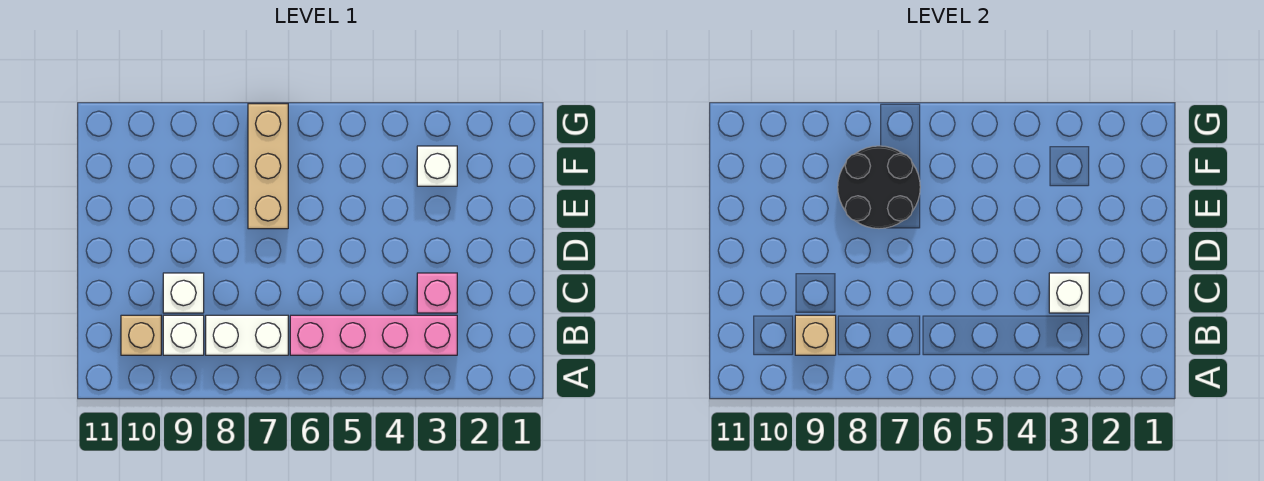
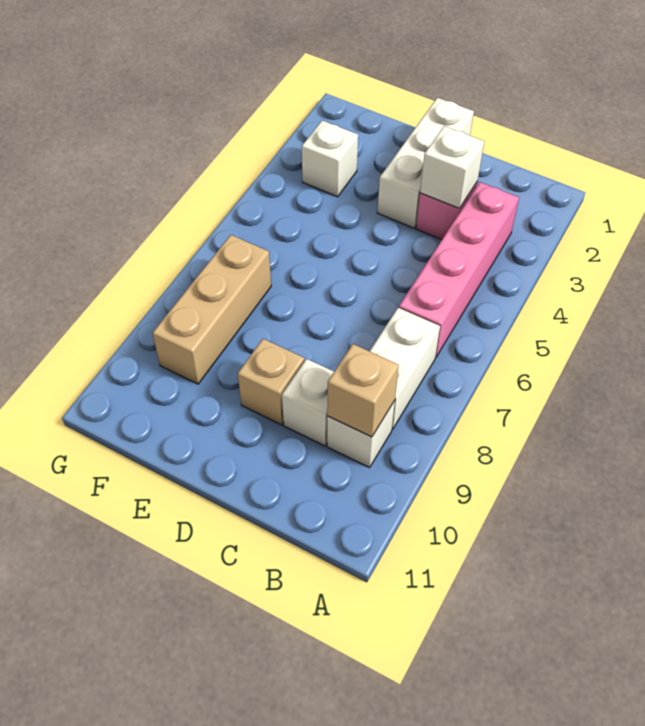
tan 1x1 brick [121,315,161,355] -> tan 1x1 brick moved to [238,339,304,425]
none -> white 1x3 brick [377,98,474,228]
tan 1x3 brick [248,104,288,229] -> tan 1x3 brick turned to [153,235,271,384]
black 2x2 round brick [838,146,920,229] -> none

